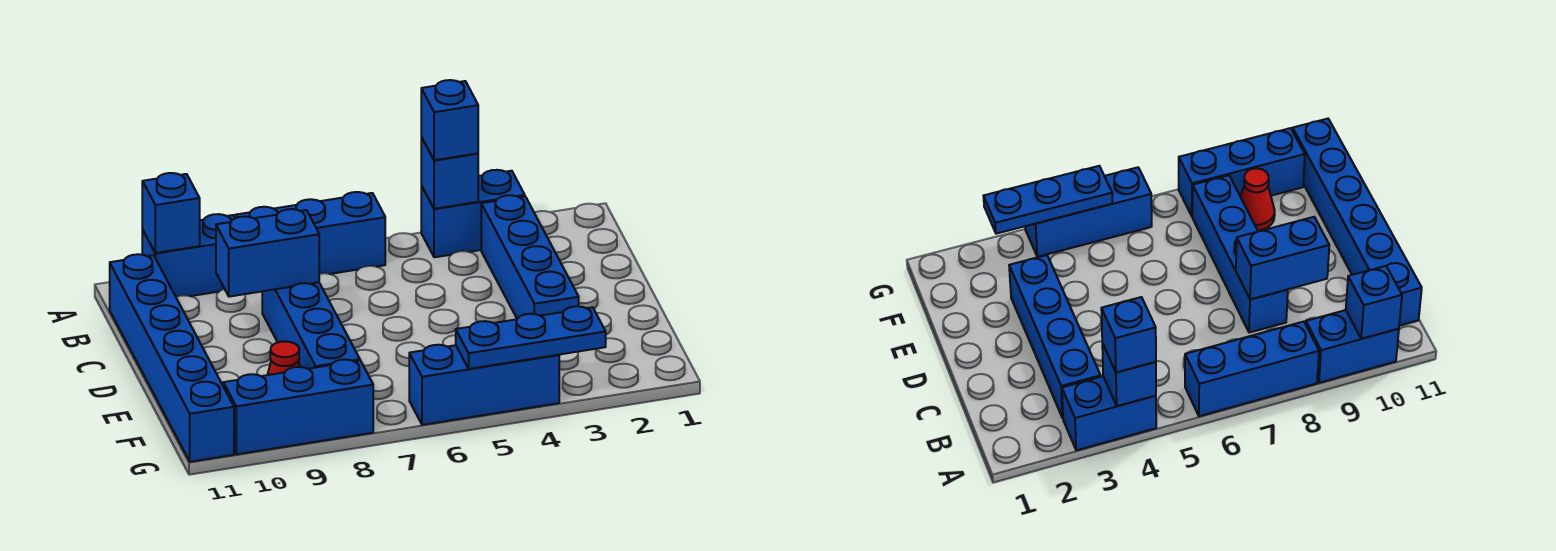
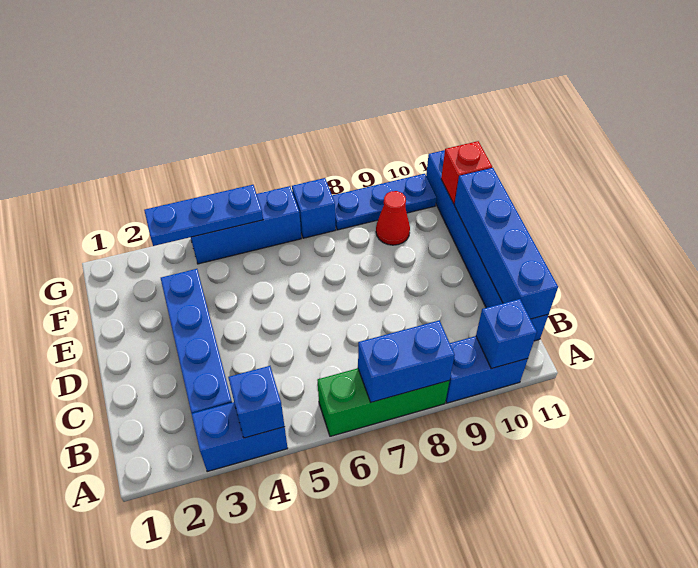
blue 1x1 brick [421,80,478,160] -> blue 1x1 brick moved to [292,178,336,238]
blue 1x3 brick [235,192,385,274] -> green 1x3 brick [318,368,449,436]
blue 1x4 brick [262,282,360,369] -> blue 1x4 brick moved to [454,168,558,319]
blue 1x2 brick [216,209,319,297] -> blue 1x2 brick moved to [358,320,455,402]
none -> red 1x1 brick [441,141,492,204]
blue 1x3 brick [223,360,373,454] -> blue 1x3 plate [332,174,436,230]

